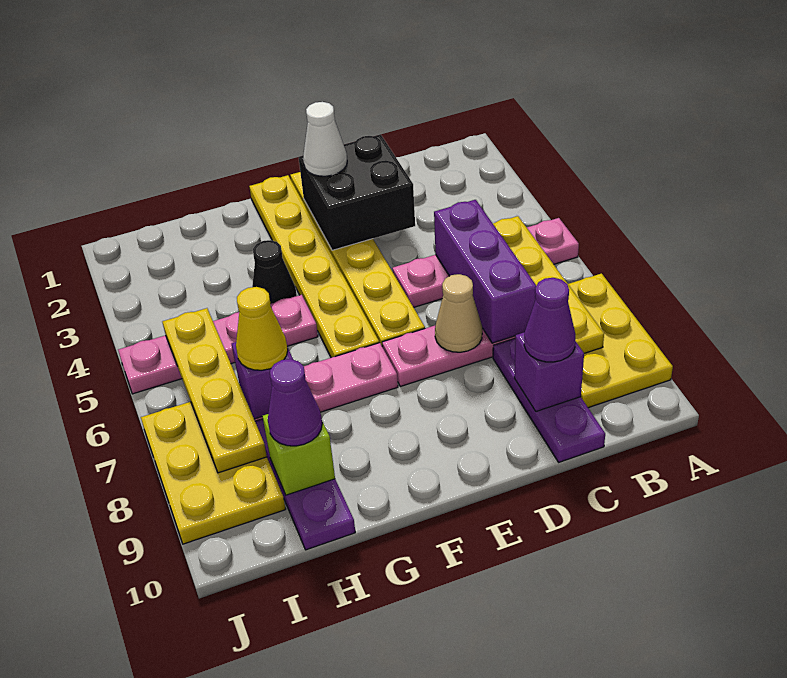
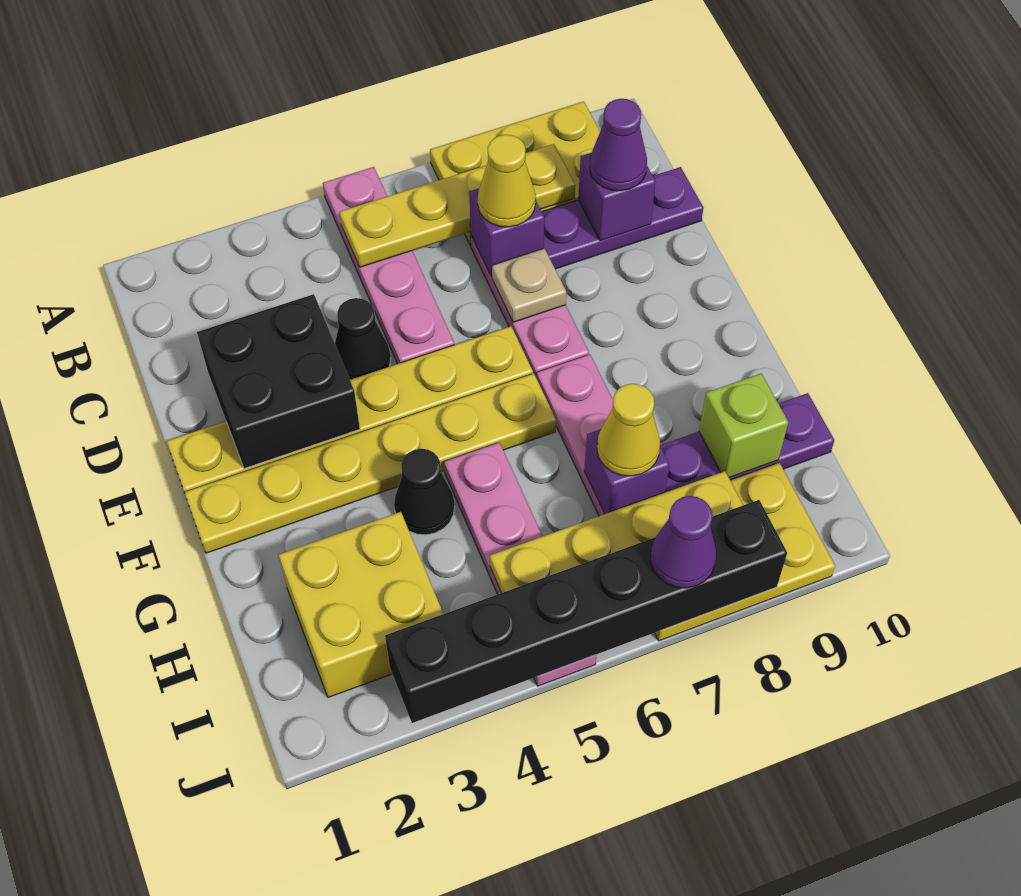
purple 1x3 brick [434,200,536,343] -> purple 1x1 brick [469,188,544,276]
none -> yellow 1x1 cone [478,135,536,227]
none -> black 1x1 cone [335,298,391,380]
tan 1x1 cone [435,274,482,352] -> tan 1x1 plate [492,248,566,322]
white 1x1 cone [303,102,347,176] -> none
none -> yellow 2x2 brick [279,512,443,697]
purple 1x1 cone [268,359,322,446] -> purple 1x1 cone moved to [651,496,716,588]
none -> black 1x6 brick [385,500,787,723]

